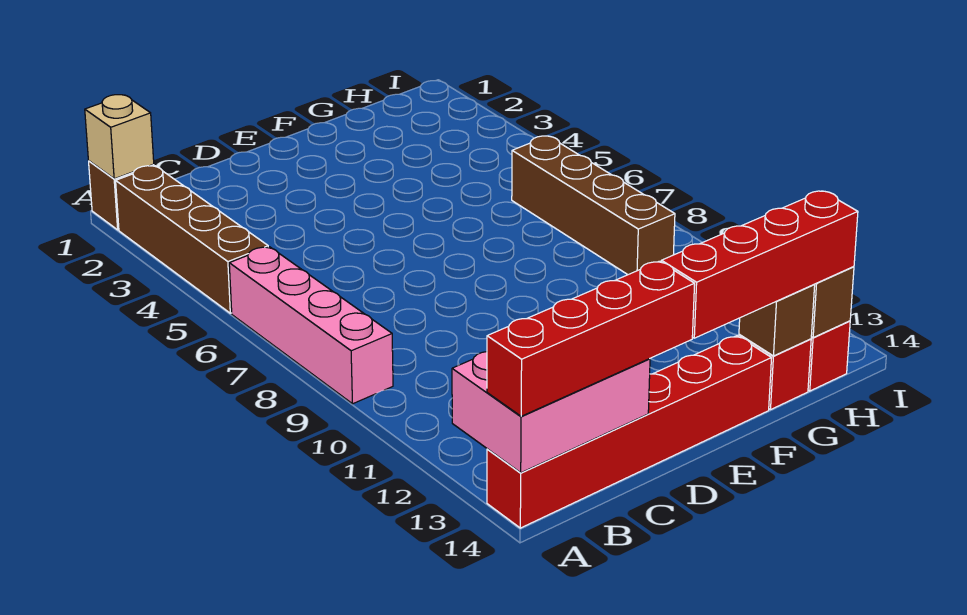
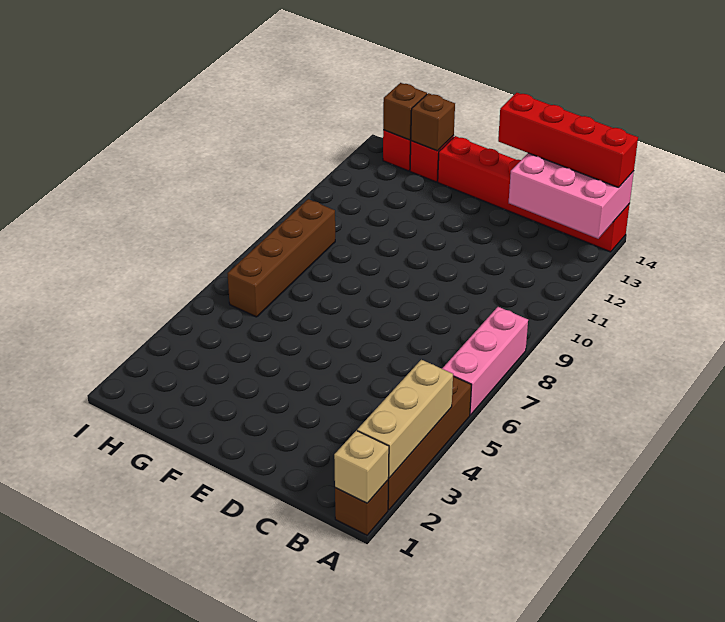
none -> tan 1x3 brick [357,360,453,478]
pink 1x4 brick [229,247,393,404] -> pink 1x3 brick [442,307,528,415]
red 1x4 brick [661,191,858,338] -> none

